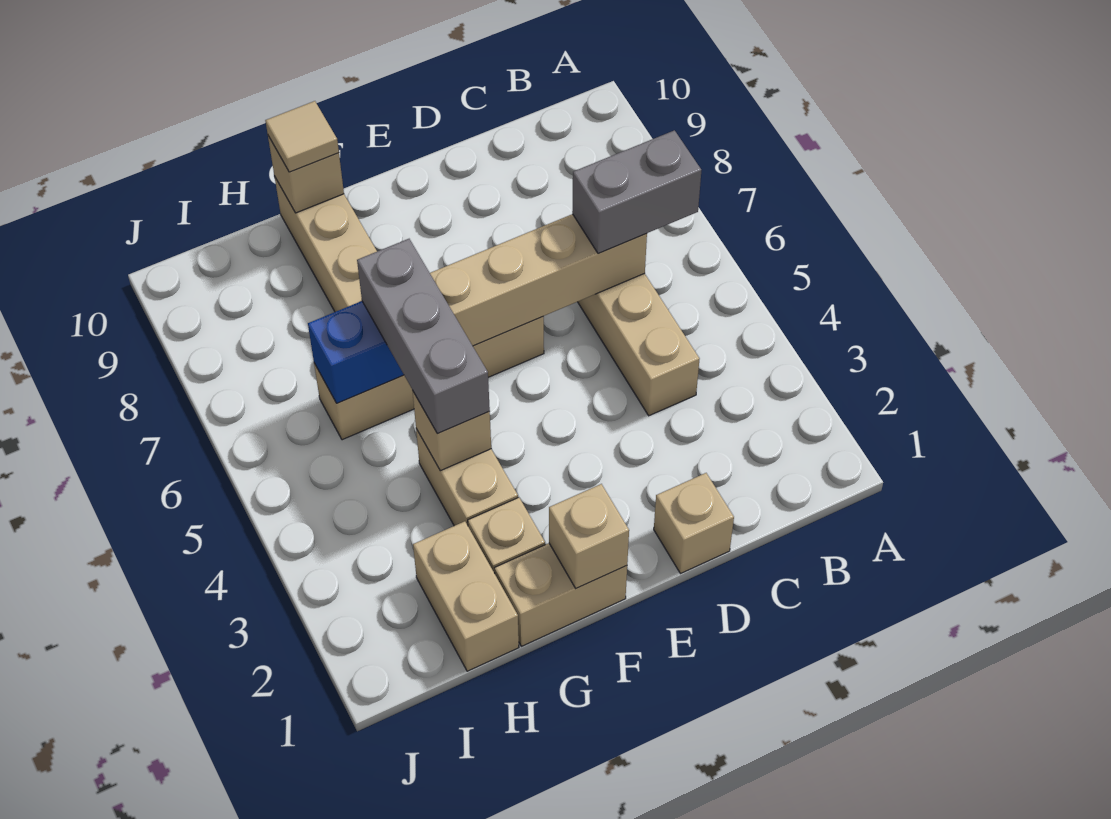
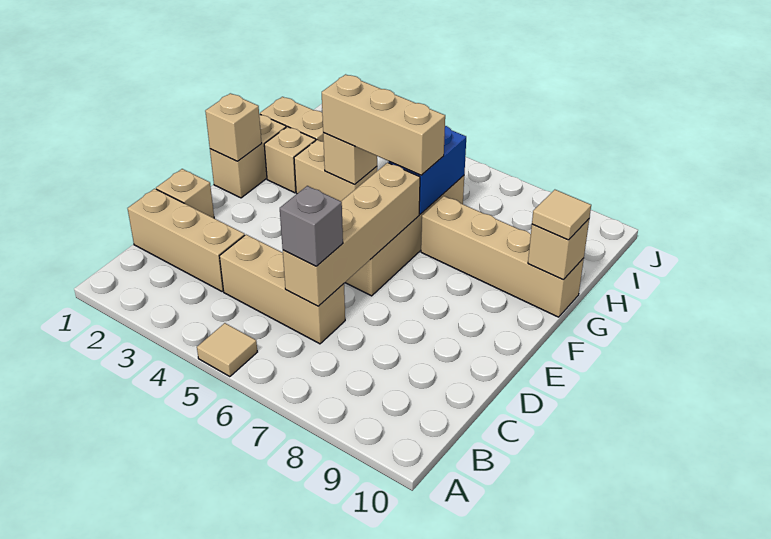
none -> tan 1x1 tile [197,323,257,377]
grey 1x2 brick [572,130,701,253] -> grey 1x1 brick [280,186,343,266]
none -> tan 1x3 brick [128,189,245,291]
grey 1x3 brick [357,239,490,433] -> tan 1x3 brick [322,74,445,175]

